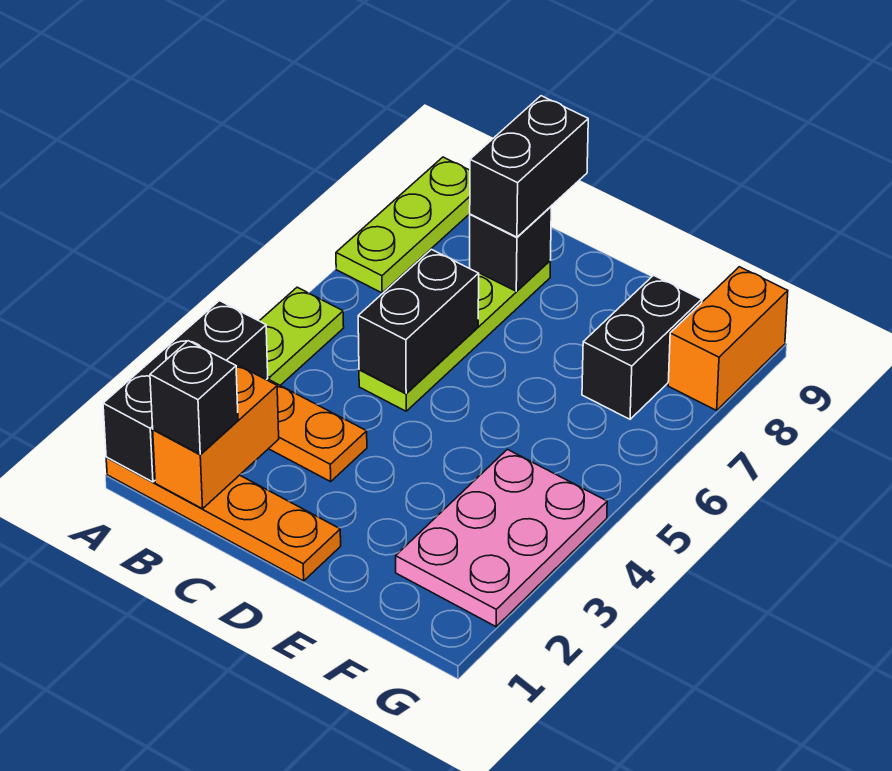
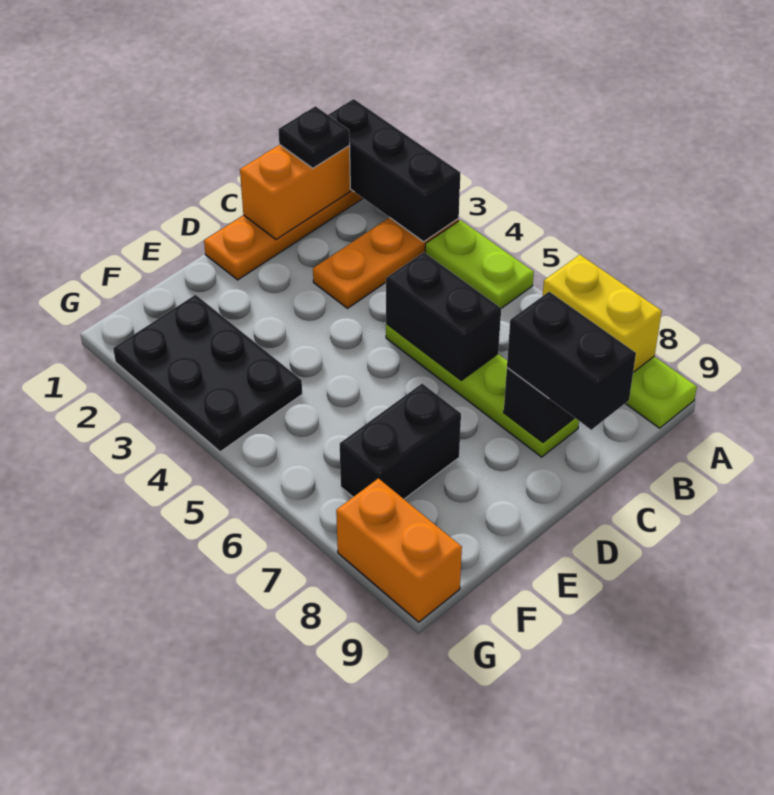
none -> yellow 1x2 brick [543,255,662,372]
orange 1x2 brick [153,361,279,509] -> orange 1x2 brick turned to [240,145,350,239]
black 1x1 brick [150,341,238,454] -> black 1x1 plate [278,106,350,168]
pink 2x3 plate [396,449,607,627] -> black 2x3 plate [113,295,302,452]
black 1x2 brick [582,275,702,419] -> black 1x2 brick turned to [340,384,461,499]

